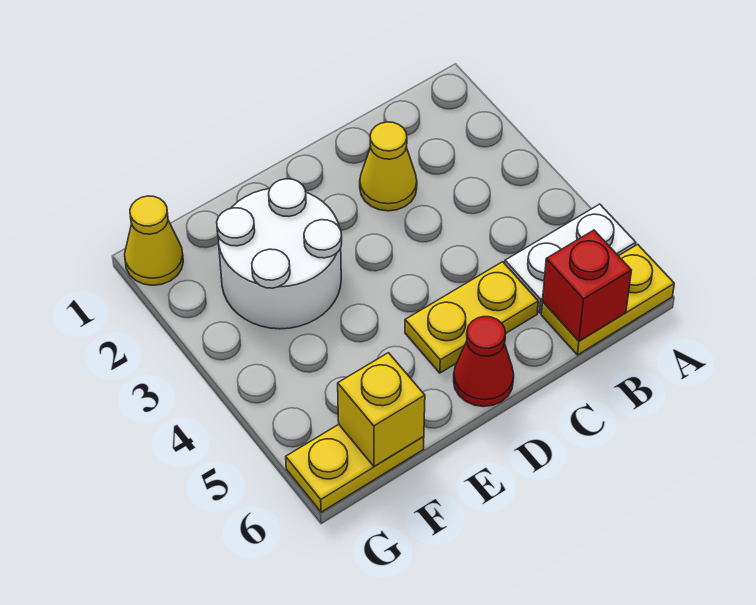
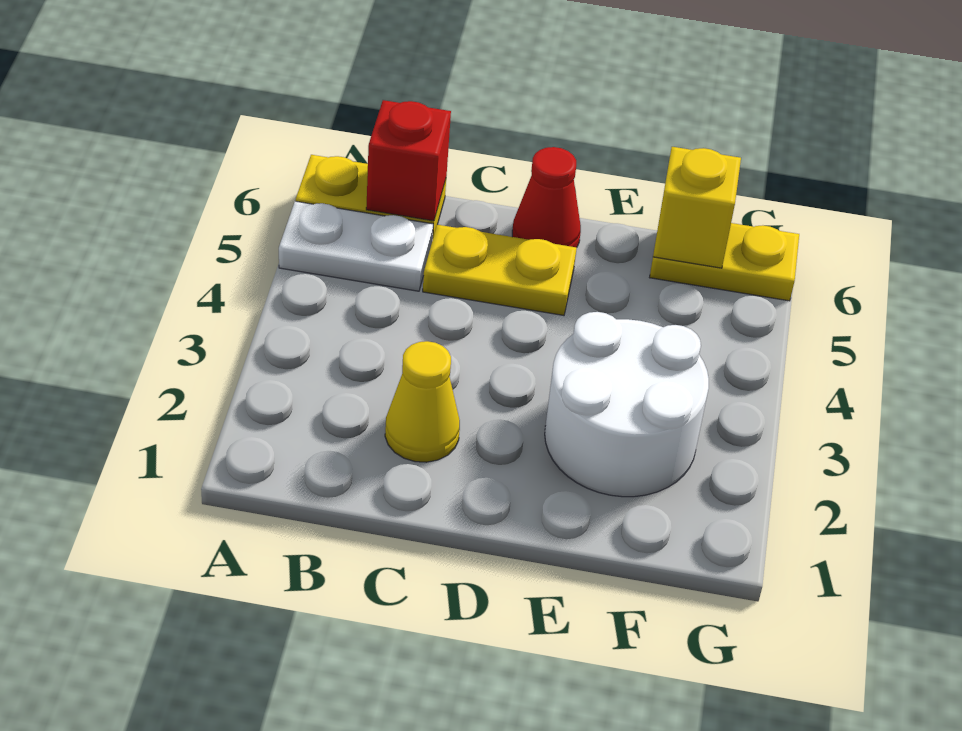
yellow 1x1 cone [125,196,183,285] -> none

